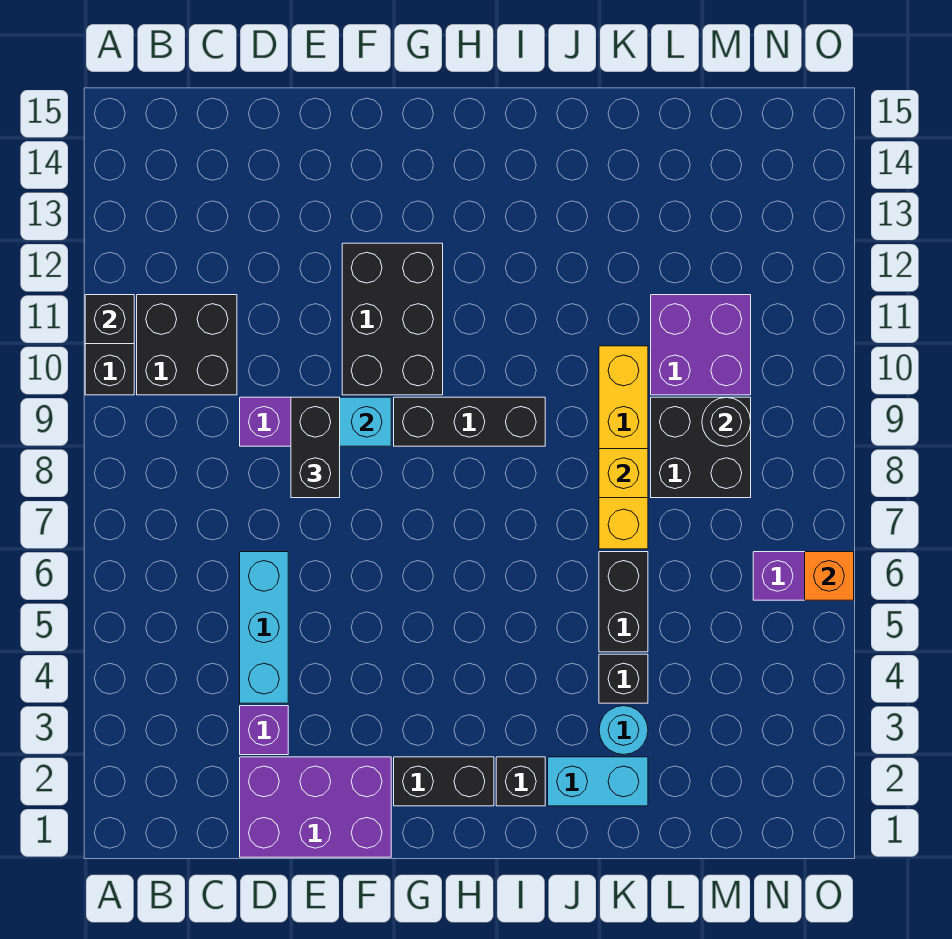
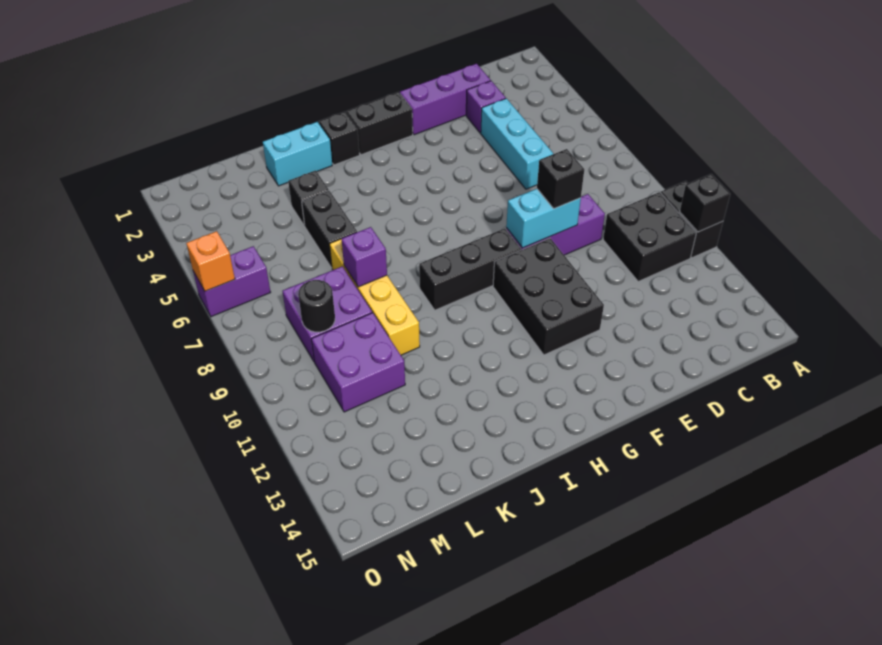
purple 2x3 brick [240,757,391,857] -> purple 1x3 brick [400,64,491,135]
black 1x2 brick [291,397,340,498] -> black 1x1 brick [537,149,584,209]
cyan 1x1 round brick [599,706,648,755] -> none
yellow 1x1 brick [599,449,648,498] -> purple 1x1 brick [342,227,387,287]
black 2x2 brick [651,397,751,498] -> purple 2x2 brick [282,266,372,361]

